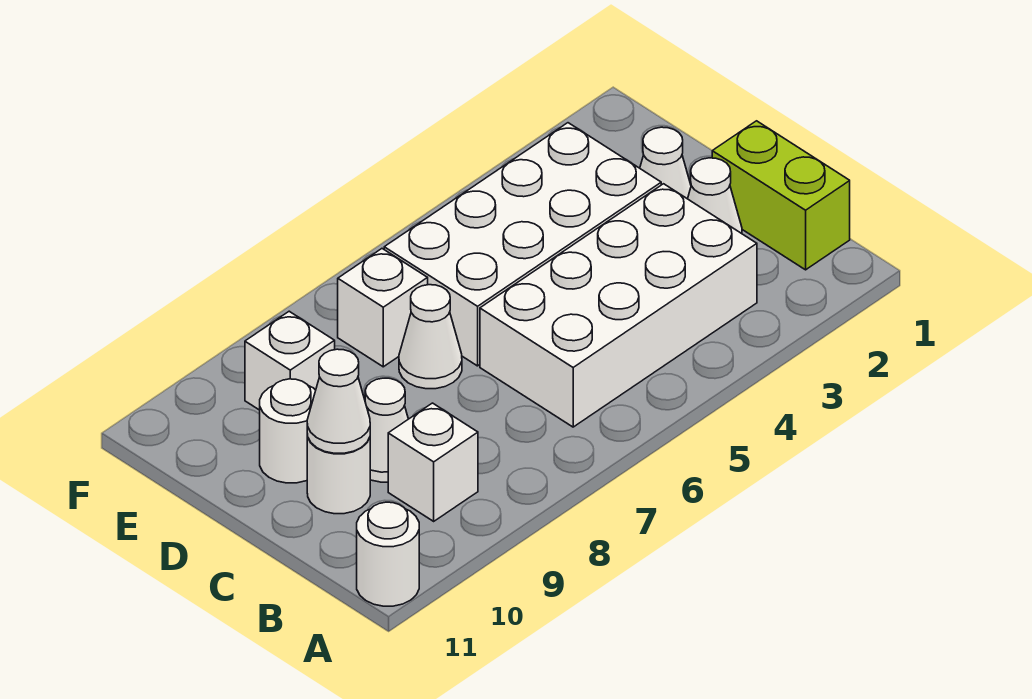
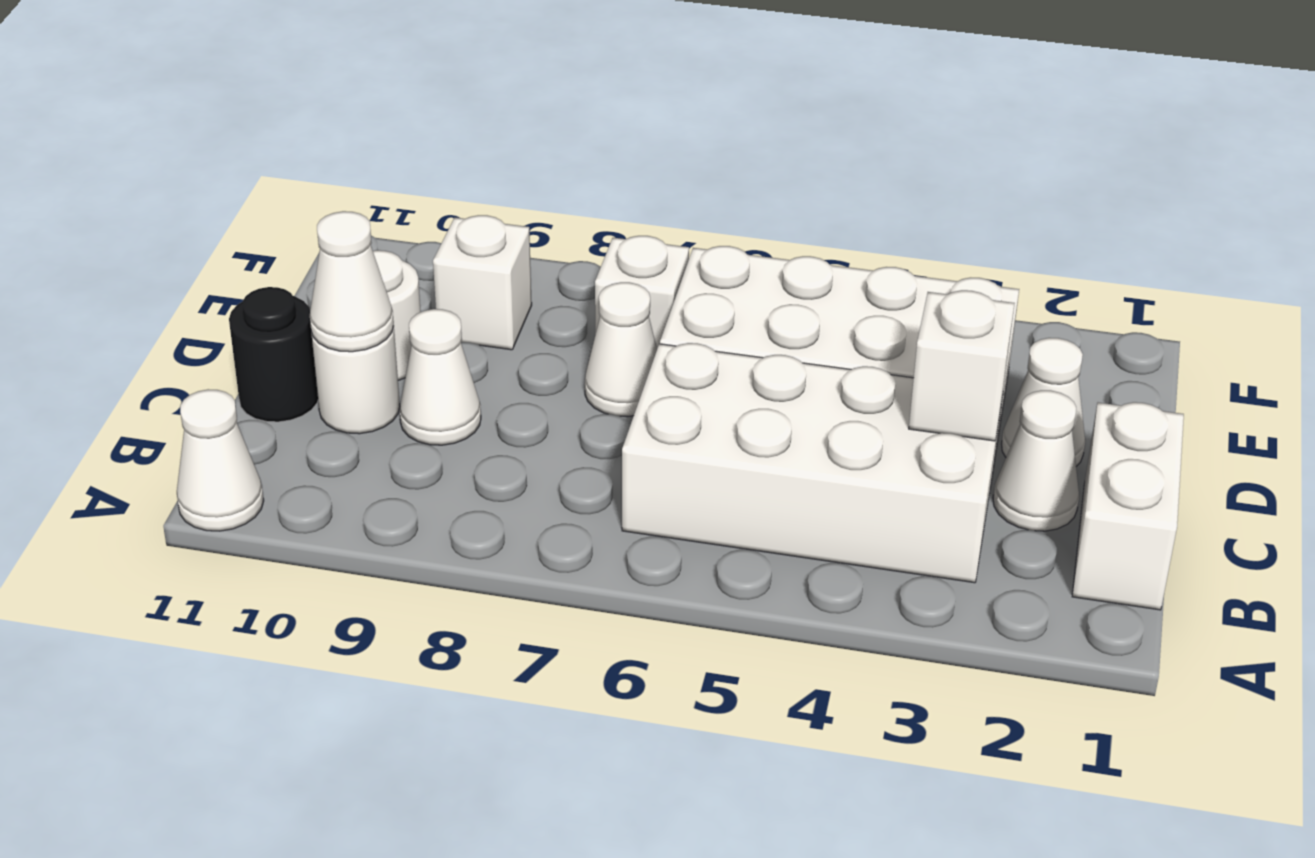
white 1x1 round brick [357,502,419,606] -> white 1x1 cone [177,389,264,531]
lime 1x2 brick [712,121,850,270] -> white 1x2 brick [1072,402,1184,610]
white 1x1 brick [388,403,478,521] -> white 1x1 brick moved to [909,290,1014,441]
none -> black 1x1 round brick [229,287,318,422]

